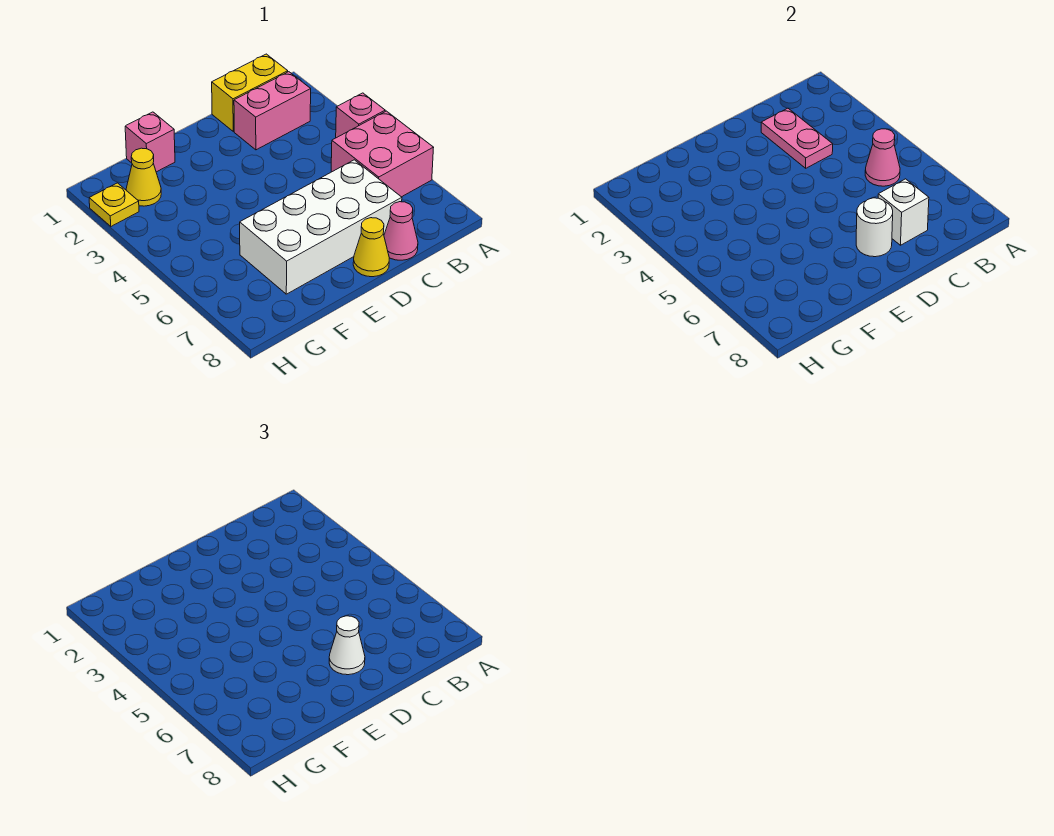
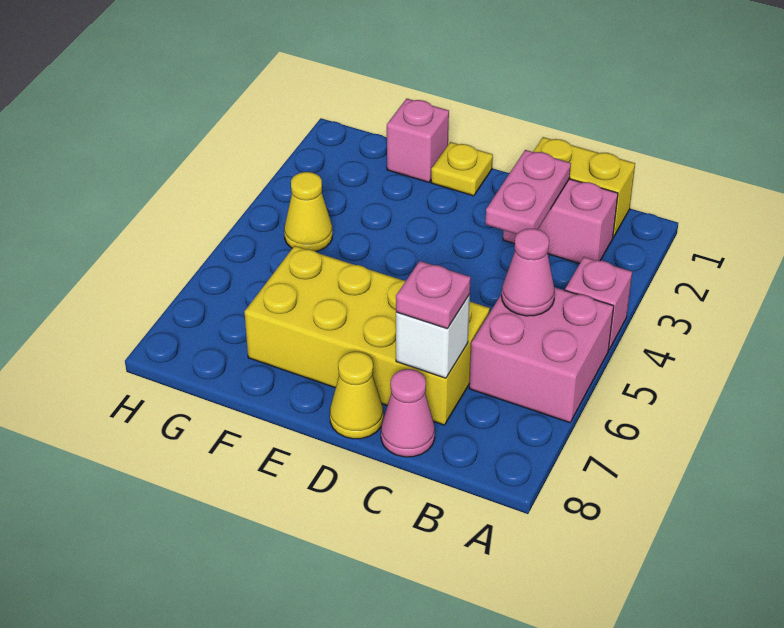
white 2x4 brick [240,160,402,294] -> yellow 2x4 brick [245,246,490,425]
none -> pink 1x1 plate [396,261,471,329]
white 1x1 round brick [856,198,893,257] -> none
white 1x1 cone [329,616,365,675] -> none
yellow 1x1 cone [126,148,161,206] -> yellow 1x1 cone moved to [284,172,332,251]
yellow 1x1 plate [89,183,139,226] -> yellow 1x1 plate moved to [431,142,493,196]

